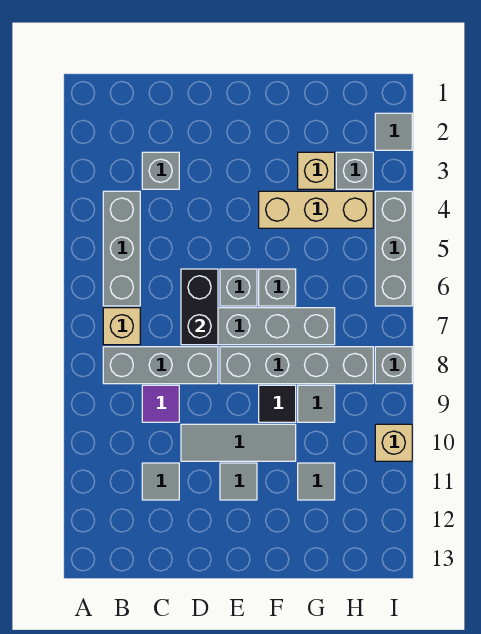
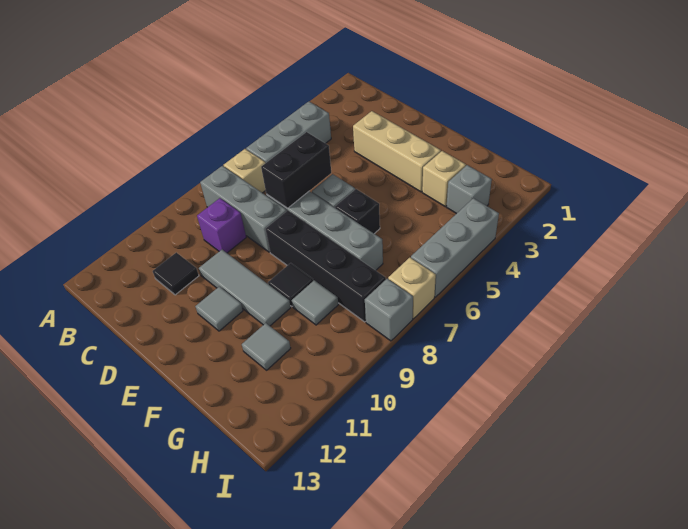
grey 1x1 brick [142,152,179,189] -> none
purple 1x1 tile [142,385,179,422] -> purple 1x1 brick [197,198,246,253]
grey 1x1 tile [142,463,179,500] -> black 1x1 tile [153,252,199,295]
grey 1x4 brick [220,347,373,384] -> black 1x4 brick [266,211,386,322]
tan 1x3 brick [259,191,373,228] -> tan 1x3 brick moved to [353,111,441,192]
grey 1x1 brick [259,269,296,306] -> black 1x1 brick [335,189,380,234]
grey 1x1 tile [375,113,412,150] -> none
tan 1x1 brick [375,424,412,461] -> tan 1x1 brick moved to [388,258,436,319]

